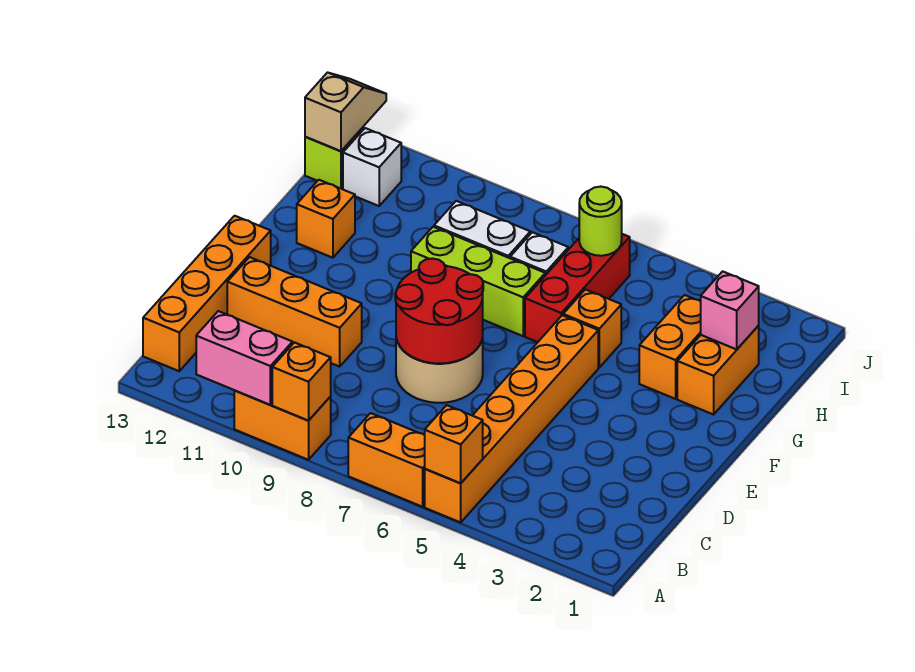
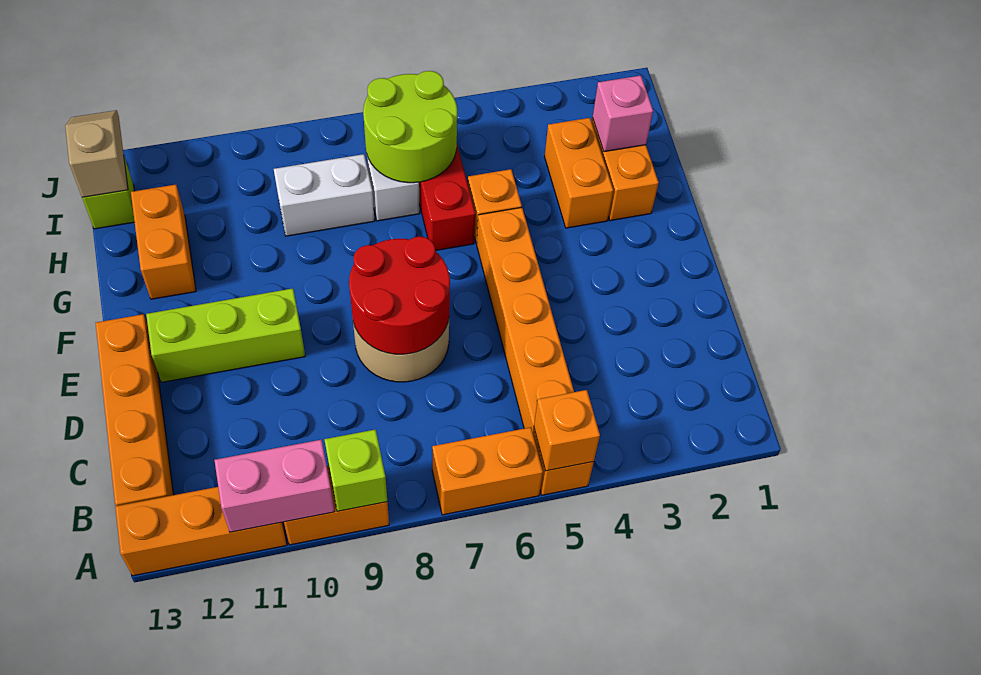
orange 1x1 brick [272,342,331,421] -> lime 1x1 brick [324,429,387,511]
orange 1x3 brick [227,257,362,367] -> orange 1x3 brick moved to [115,487,287,576]
lime 1x3 brick [411,227,545,336] -> lime 1x3 brick moved to [146,288,305,382]
orange 1x1 brick [297,180,355,258] -> orange 1x2 brick [131,185,196,299]
lime 1x1 round brick [579,187,622,256] -> lime 2x2 round brick [363,71,457,183]
white 1x1 brick [343,128,401,206] -> none

